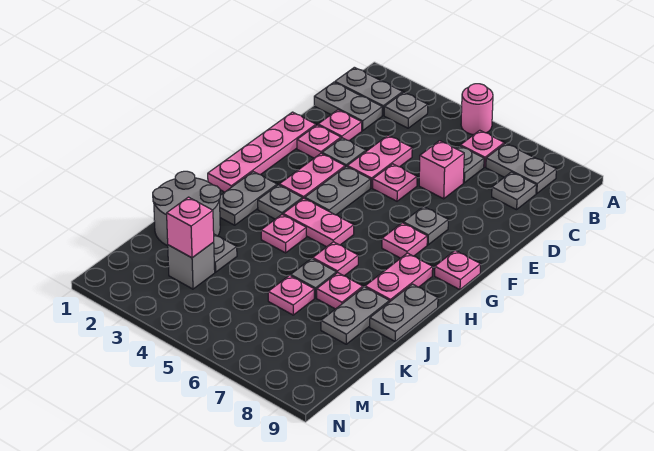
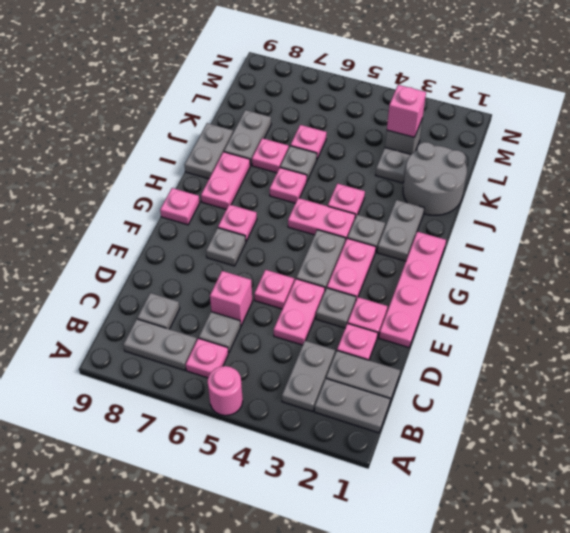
grey 1x1 plate [384,92,428,128] -> grey 1x2 plate [282,341,335,412]

